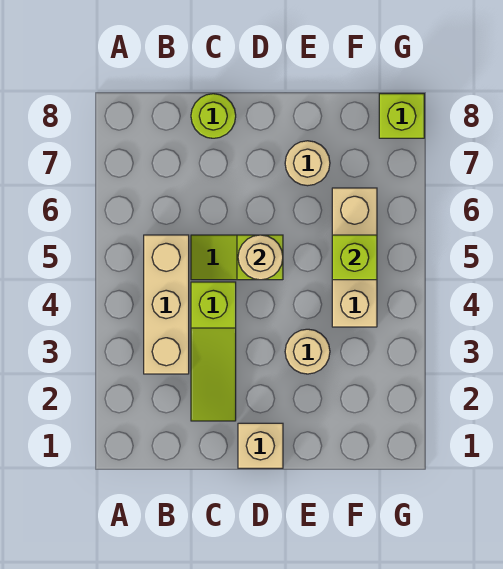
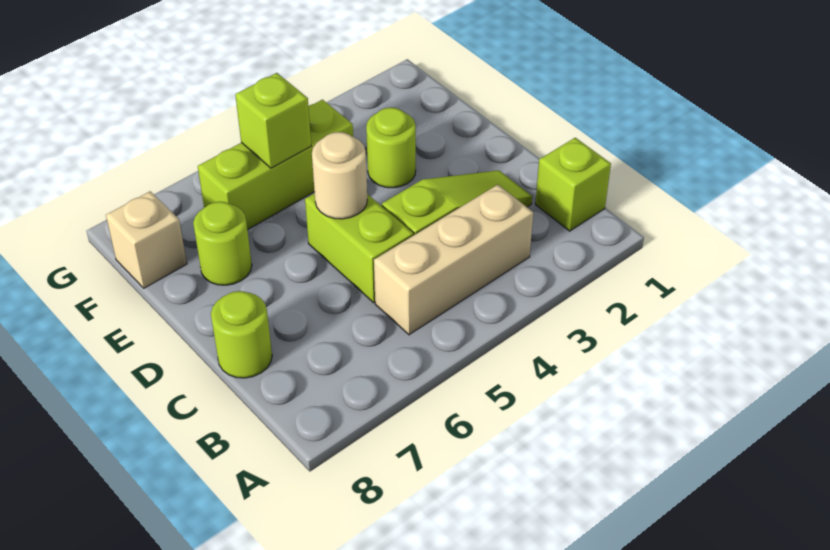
lime 1x2 slope [191,235,283,280] -> lime 1x2 brick [305,193,413,303]
tan 1x1 brick [238,423,283,468] -> tan 1x1 brick moved to [106,191,187,288]
tan 1x1 round brick [285,329,330,374] -> lime 1x1 round brick [366,108,416,188]
tan 1x1 round brick [285,141,330,186] -> lime 1x1 round brick [193,202,252,285]
tan 1x3 brick [332,188,377,327] -> lime 1x3 brick [198,100,353,230]
lime 1x1 brick [379,94,424,138] -> lime 1x1 brick moved to [535,138,611,231]

